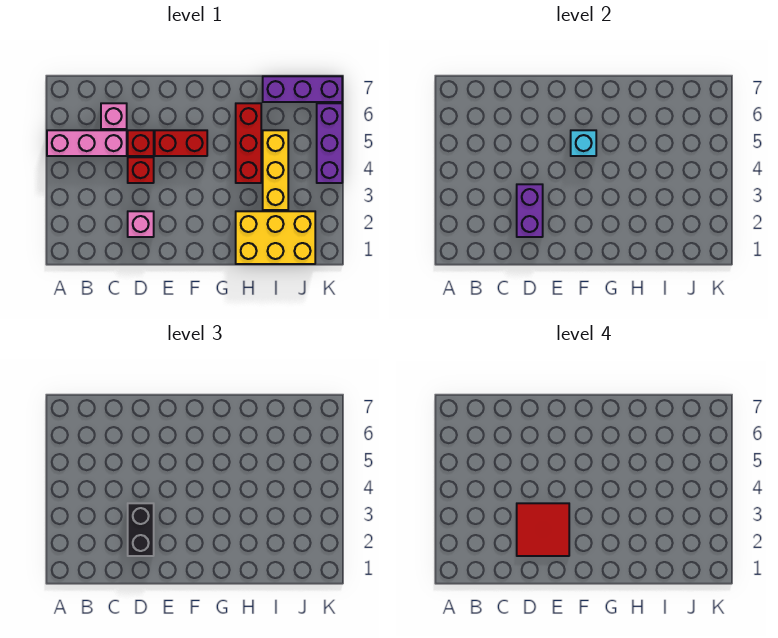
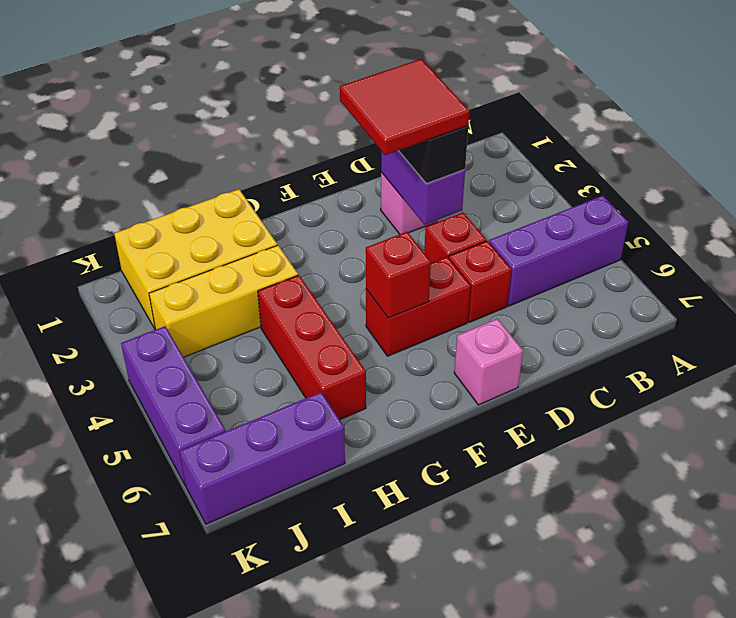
pink 1x3 brick [47,130,127,156] -> purple 1x3 brick [489,196,628,306]
pink 1x1 brick [101,103,127,129] -> pink 1x1 brick moved to [454,319,523,405]
cyan 1x1 brick [571,130,596,156] -> red 1x1 brick [366,232,431,318]
yellow 1x3 brick [263,130,288,210] -> yellow 1x3 brick turned to [149,245,298,357]

